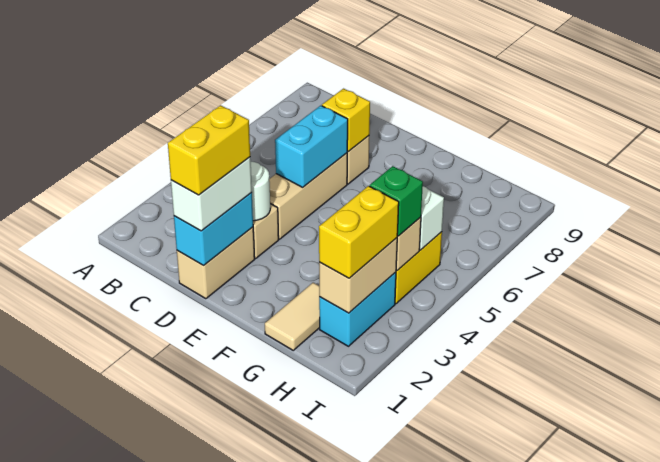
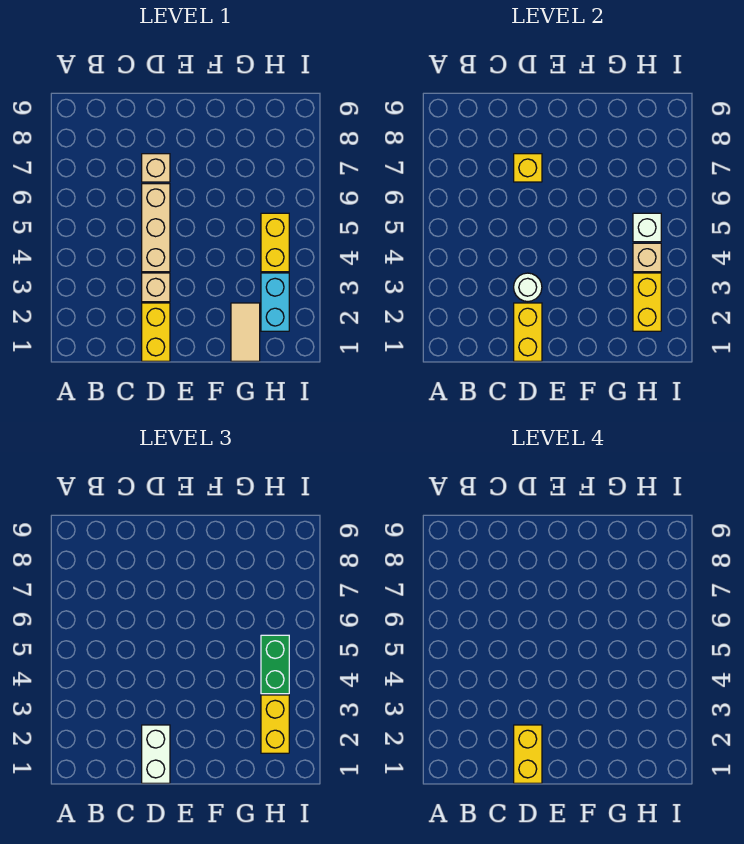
tan 1x2 brick [177,227,255,299] -> yellow 1x2 brick [142,303,170,361]
cyan 1x2 brick [174,193,253,265] -> yellow 1x2 brick [514,303,542,361]
cyan 1x2 brick [275,106,348,187] -> none
tan 1x2 brick [319,238,397,313] -> yellow 1x2 brick [633,273,661,331]
green 1x1 brick [370,166,423,236] -> green 1x2 brick [261,635,289,694]

